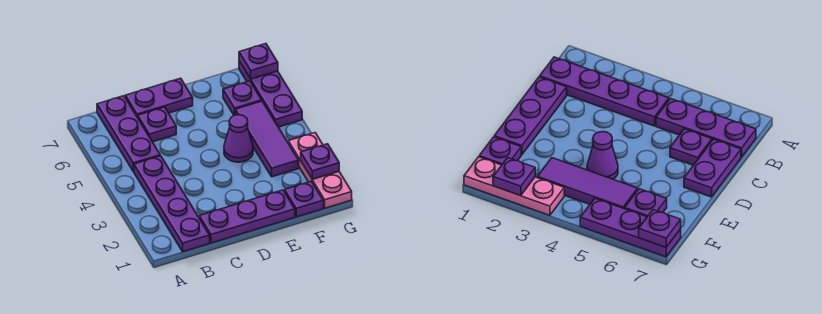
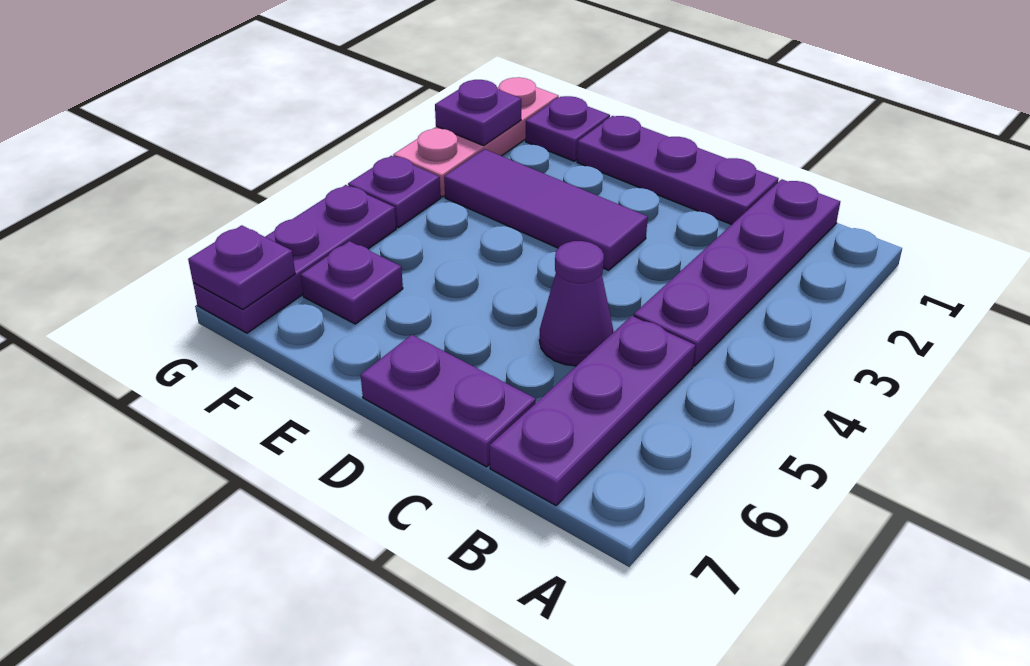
purple 1x1 plate [138,107,176,142] -> purple 1x1 plate moved to [348,156,441,228]
purple 1x1 cone [224,115,253,162] -> purple 1x1 cone moved to [539,241,613,366]
purple 1x3 tile [235,101,299,177] -> purple 1x3 tile turned to [444,149,648,270]

